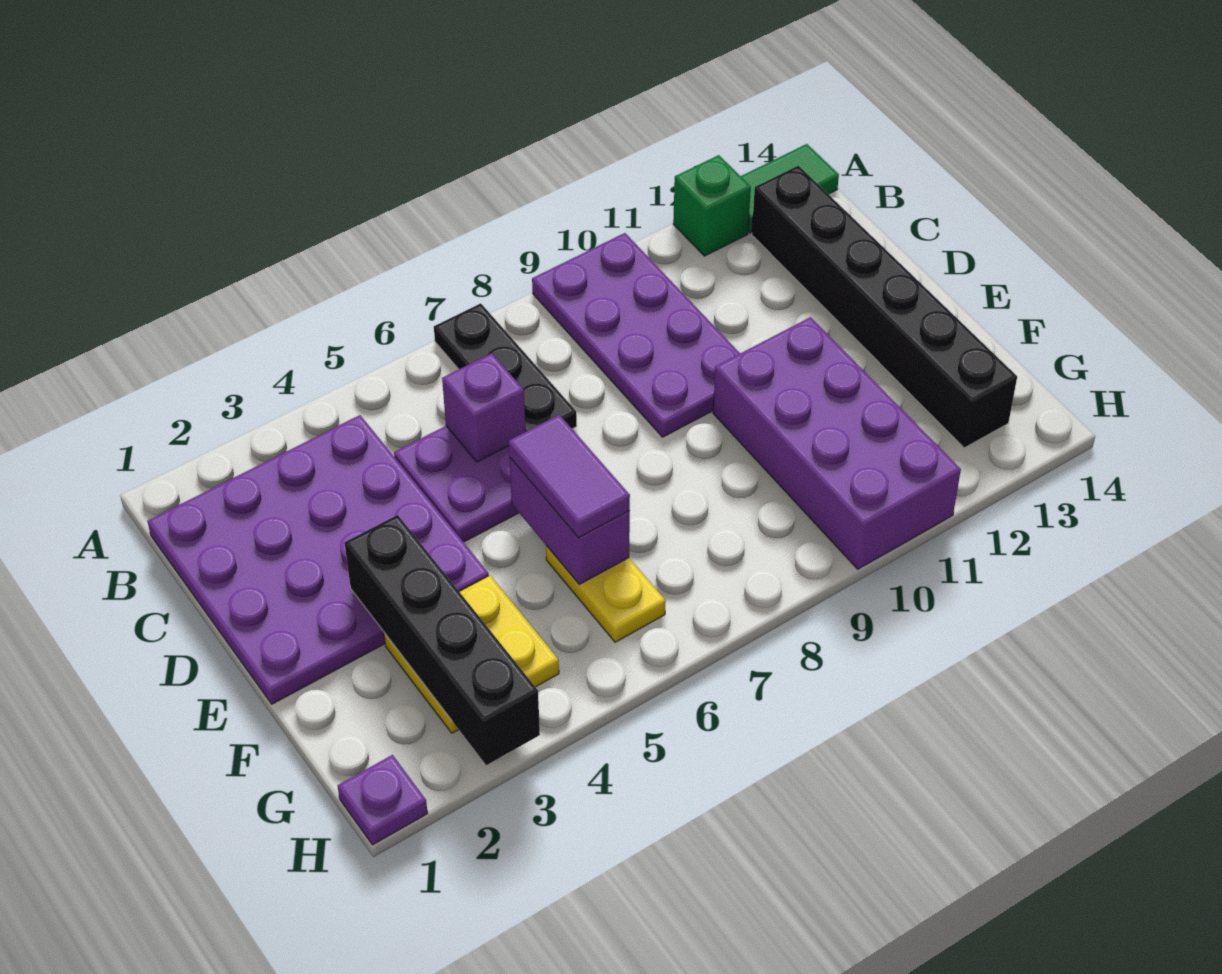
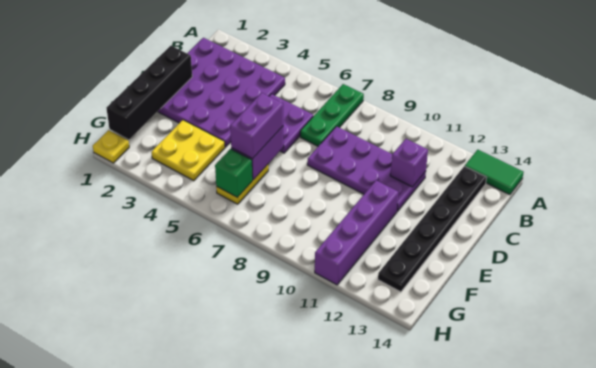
black 1x3 plate [434,303,577,432] -> green 1x3 plate [300,84,364,146]
purple 2x4 plate [532,233,740,437] -> purple 2x4 plate turned to [307,126,426,211]
green 1x1 brick [673,155,751,256] -> green 1x1 brick moved to [215,149,253,198]
black 1x6 brick [752,166,1017,448] -> black 1x6 plate [378,166,487,292]
purple 1x1 brick [442,353,526,462] -> purple 1x1 brick moved to [390,139,428,187]
black 1x4 brick [345,515,540,765] -> black 1x4 brick moved to [107,46,192,139]
purple 1x2 tile [509,415,630,538] -> purple 1x2 brick [230,93,283,159]
purple 2x4 brick [713,317,961,569] -> purple 1x4 brick [315,180,398,285]
purple 1x1 plate [338,755,428,845] -> yellow 1x1 plate [93,130,129,163]

